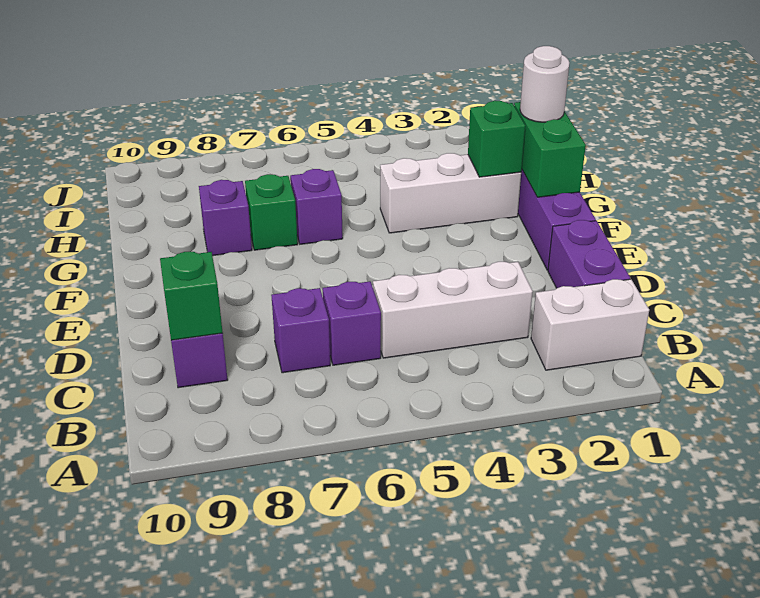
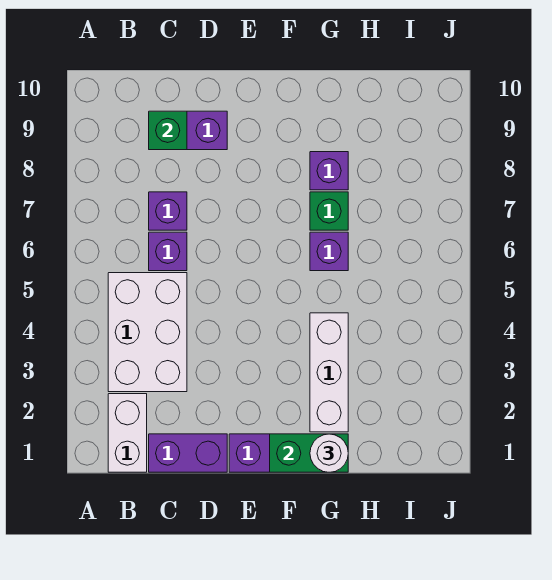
white 1x3 brick [373,262,533,358] -> white 2x3 brick [108,273,187,392]
green 1x1 brick [468,101,525,177] -> none

